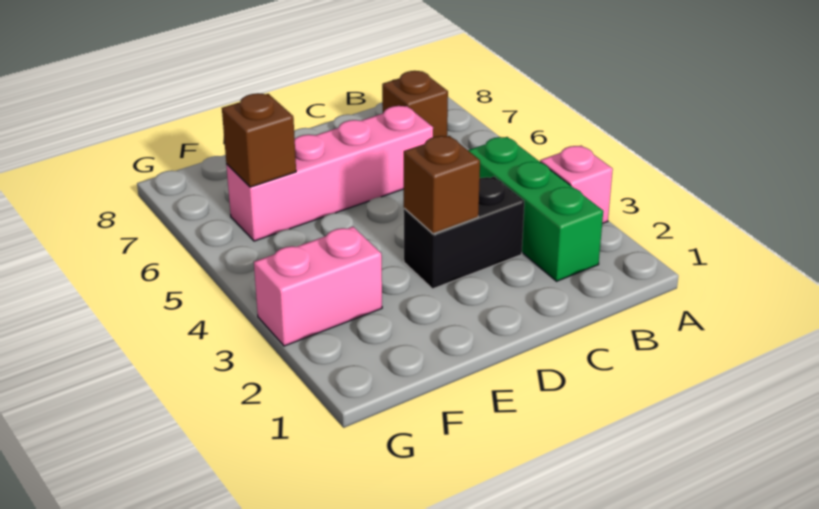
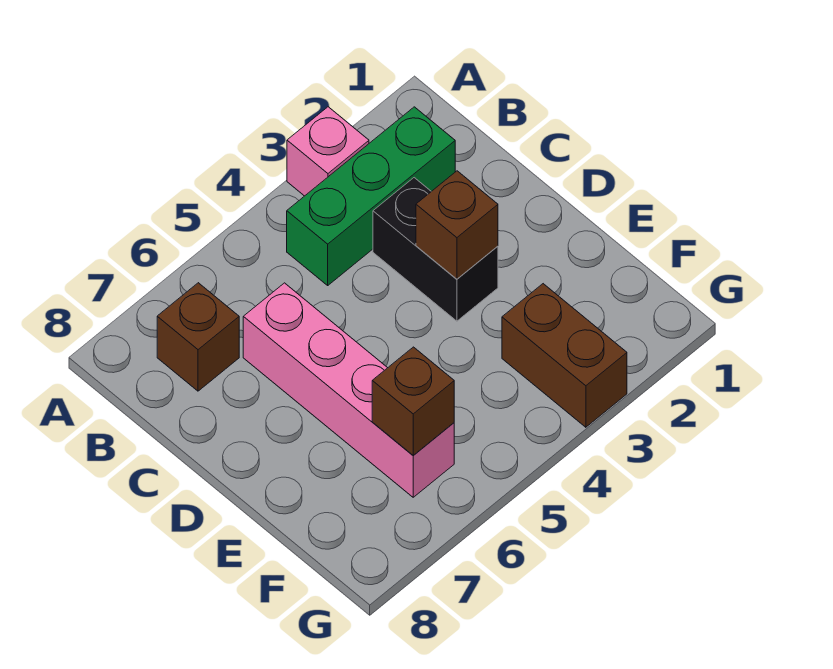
pink 1x2 brick [254,227,382,346] -> brown 1x2 brick [502,284,627,427]

